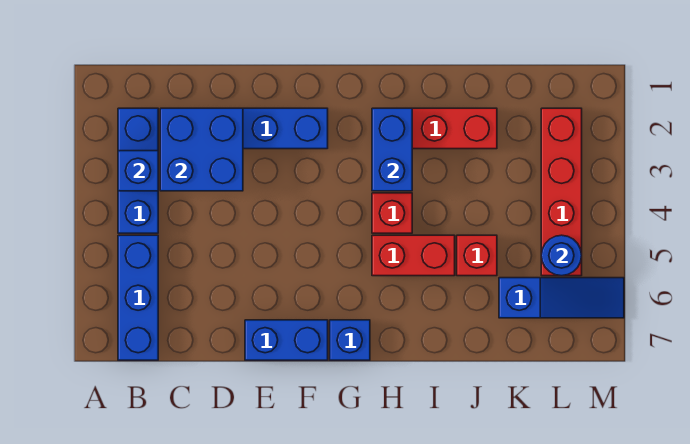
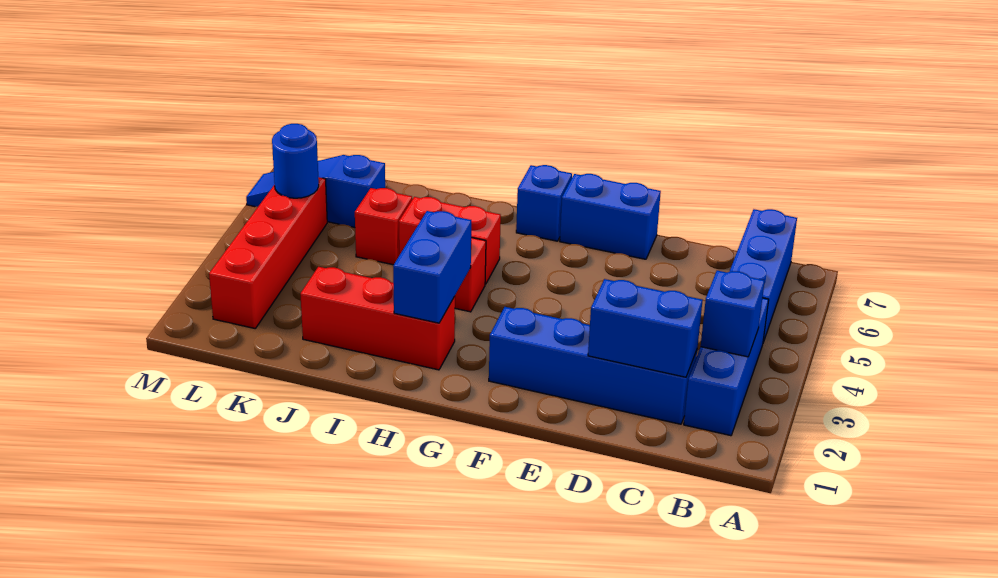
blue 2x2 brick [160,108,243,191] -> blue 1x2 brick [588,279,703,377]

